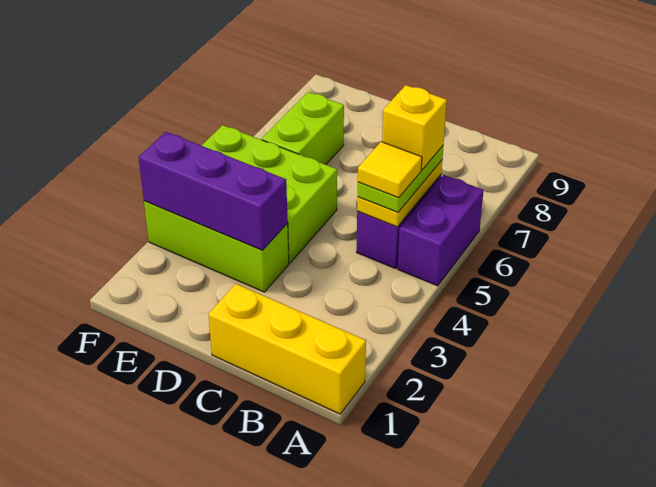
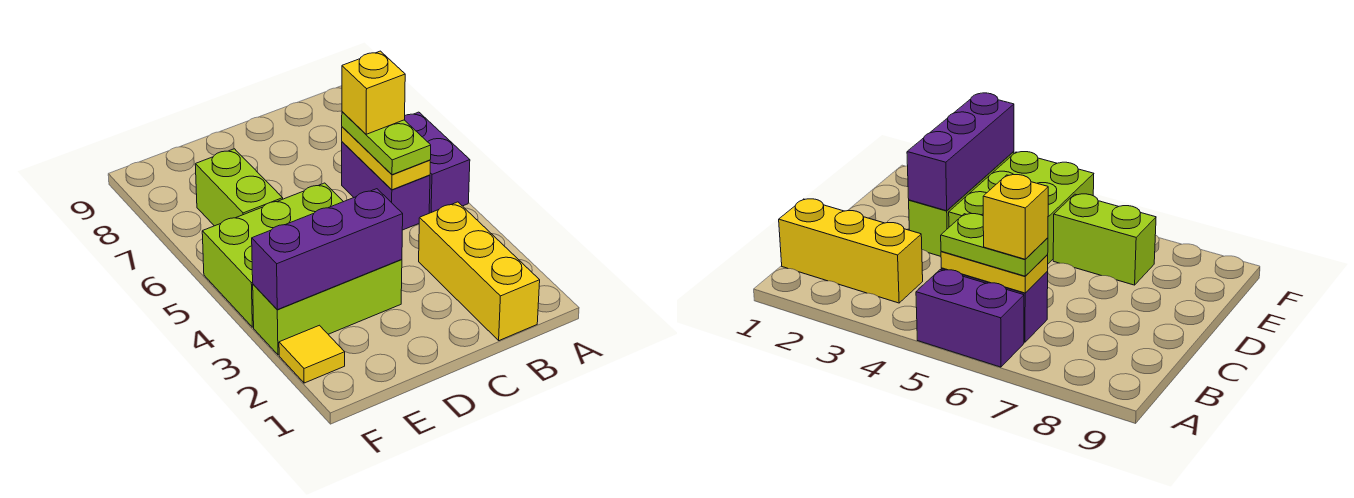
yellow 1x3 brick [208,284,366,414] -> yellow 1x3 brick turned to [419,202,540,341]
yellow 1x1 tile [358,142,422,198] -> yellow 1x1 tile moved to [279,325,345,383]

